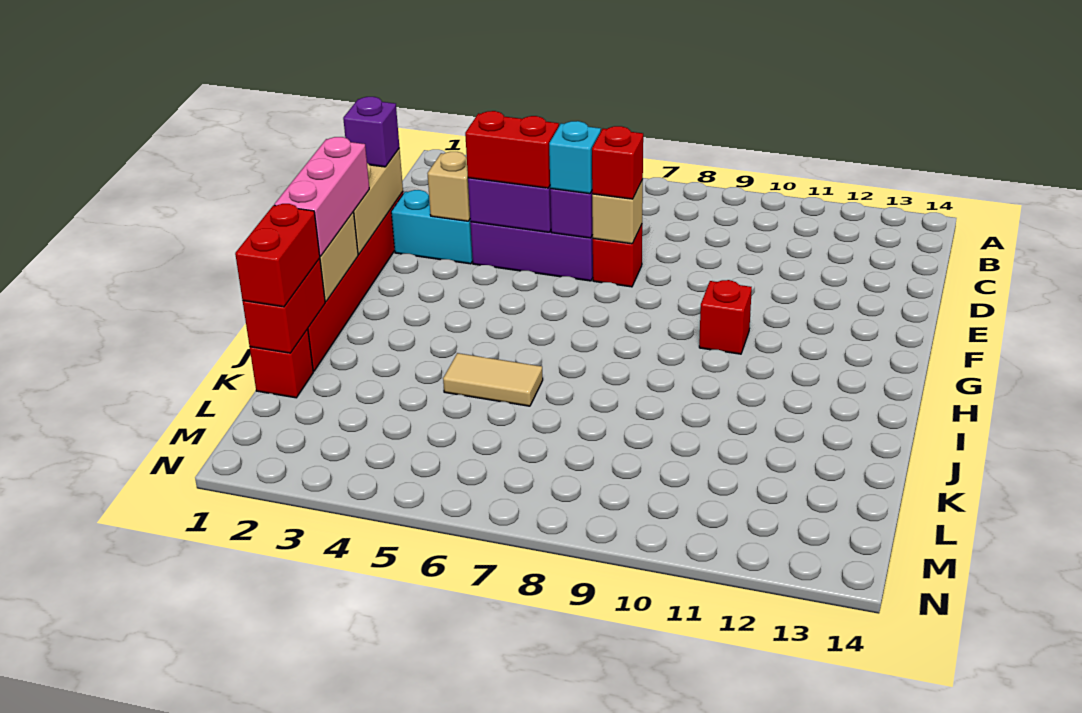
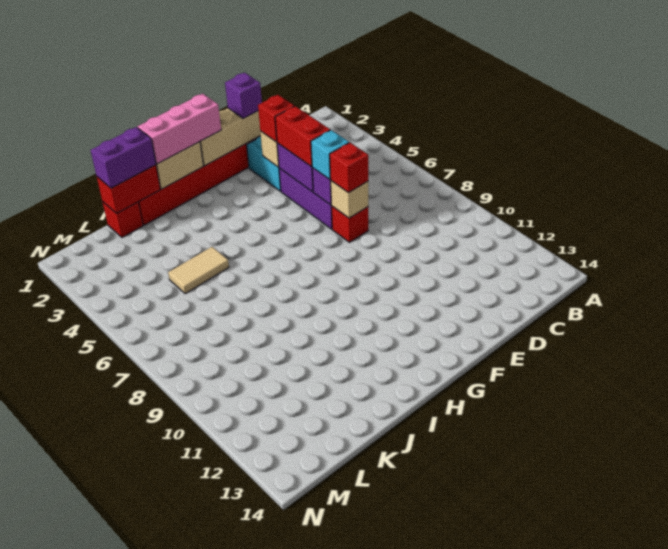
red 1x1 brick [699,280,752,354] -> red 1x1 brick moved to [258,95,294,142]
red 1x2 brick [235,204,320,307] -> purple 1x2 brick [91,127,156,188]
tan 1x2 tile [443,353,543,406] -> tan 1x2 tile turned to [168,247,229,294]

